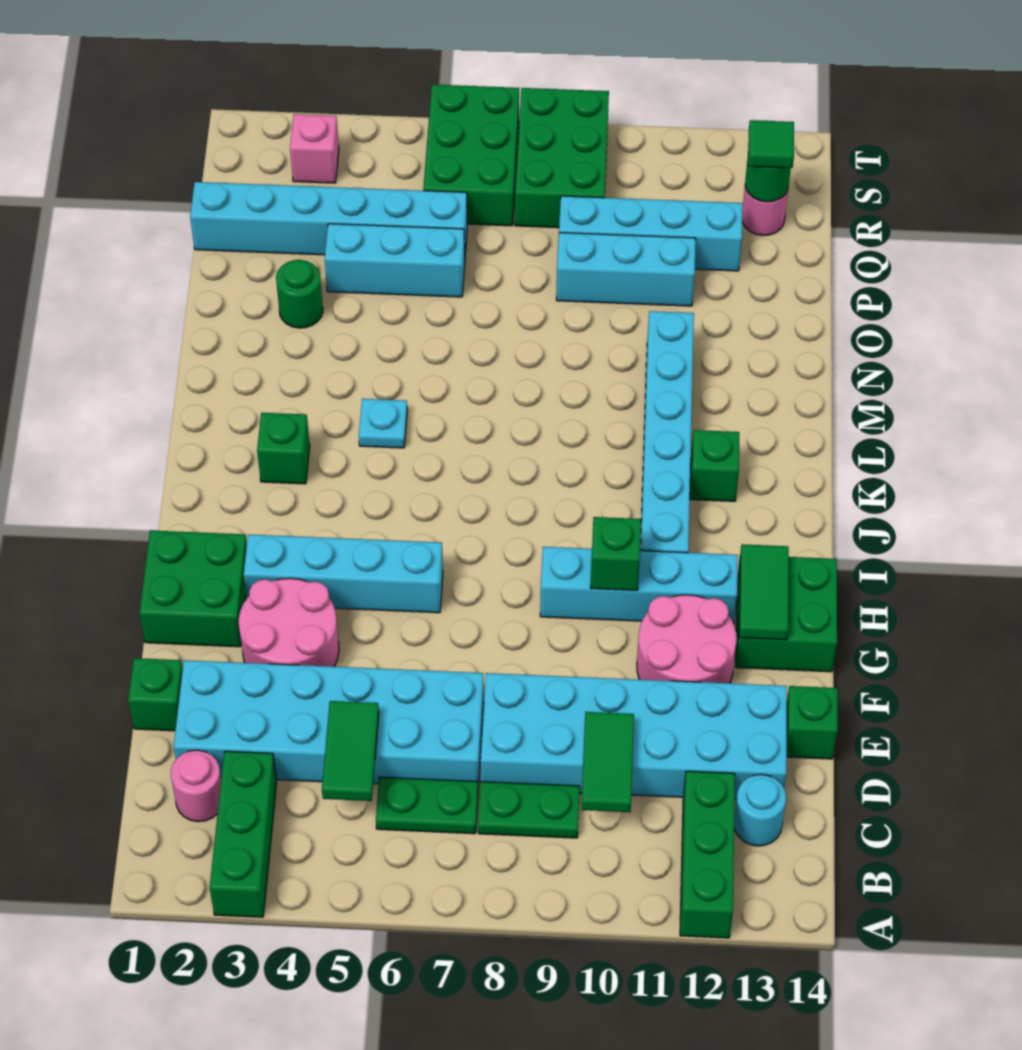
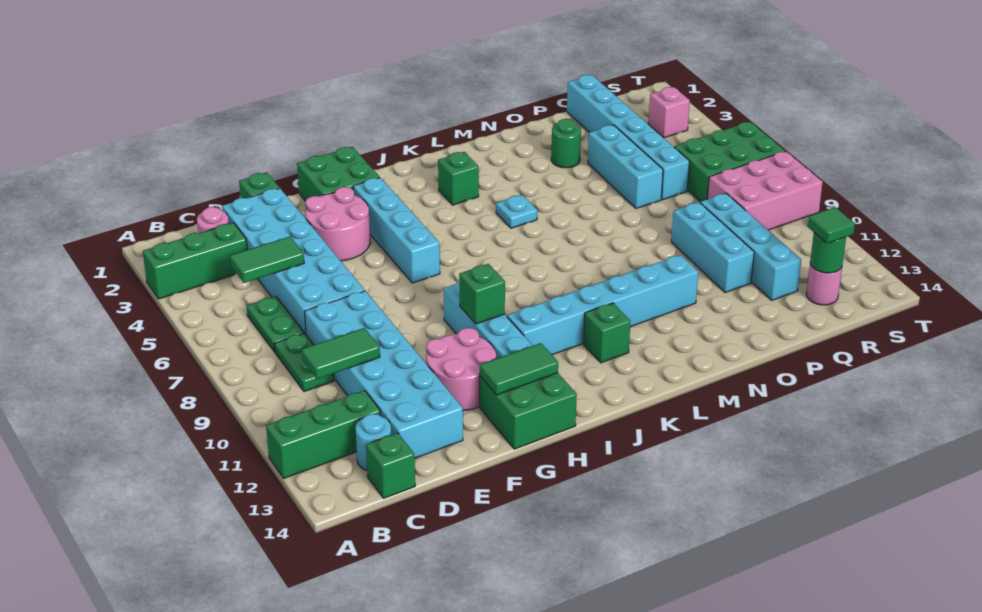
green 1x1 brick [787,686,838,759] -> green 1x1 brick moved to [366,433,415,498]
green 2x3 brick [515,88,609,228] -> pink 2x3 brick [708,152,823,230]

